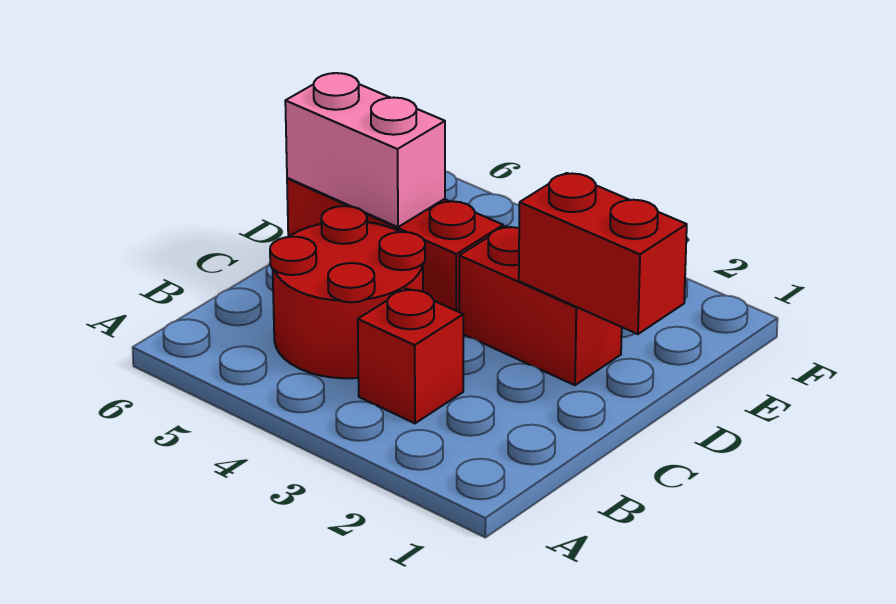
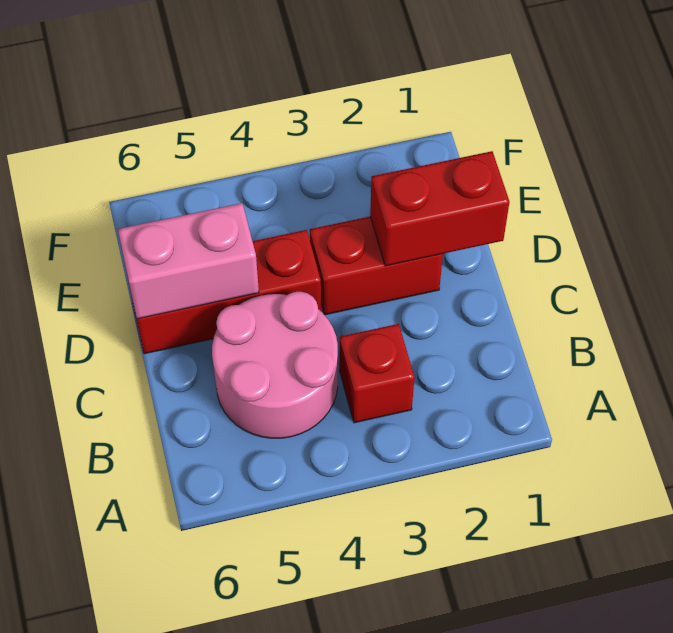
red 2x2 round brick [270,206,425,378] -> pink 2x2 round brick [212,292,338,438]

